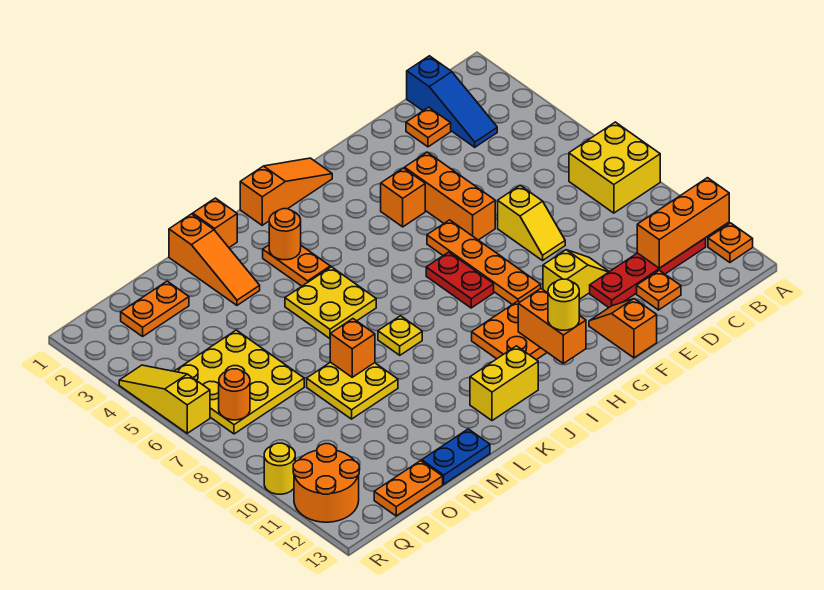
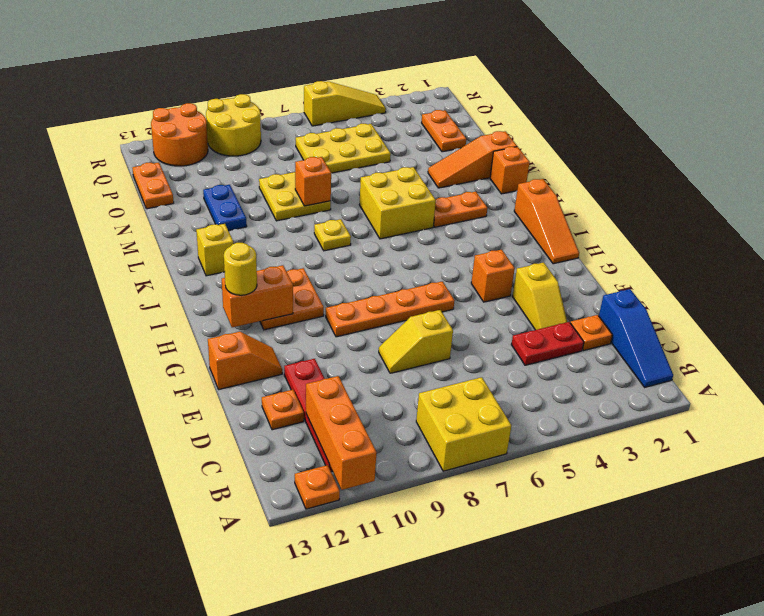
blue 1x3 slope [407,56,497,147] -> blue 1x3 slope turned to [599,289,673,387]
yellow 1x2 slope [543,250,609,299] -> yellow 1x2 slope moved to [512,262,567,330]
orange 1x3 brick [404,152,495,240] -> none
red 1x2 plate [426,252,494,308] -> red 1x2 plate moved to [511,322,584,365]
yellow 1x2 brick [470,346,538,421] -> yellow 1x1 brick [196,224,233,276]
orange 1x1 round brick [269,209,301,260] -> none
yellow 2x2 plate [285,267,376,338] -> yellow 2x2 brick [360,167,436,239]
blue 1x2 plate [422,429,490,484] -> blue 1x2 plate moved to [203,185,247,231]
yellow 3x3 plate [174,330,304,434] -> yellow 2x3 plate [296,124,391,173]
orange 1x1 round brick [219,369,250,420] -> none
yellow 1x1 round brick [264,443,295,494] -> yellow 2x2 round brick [206,94,261,156]

